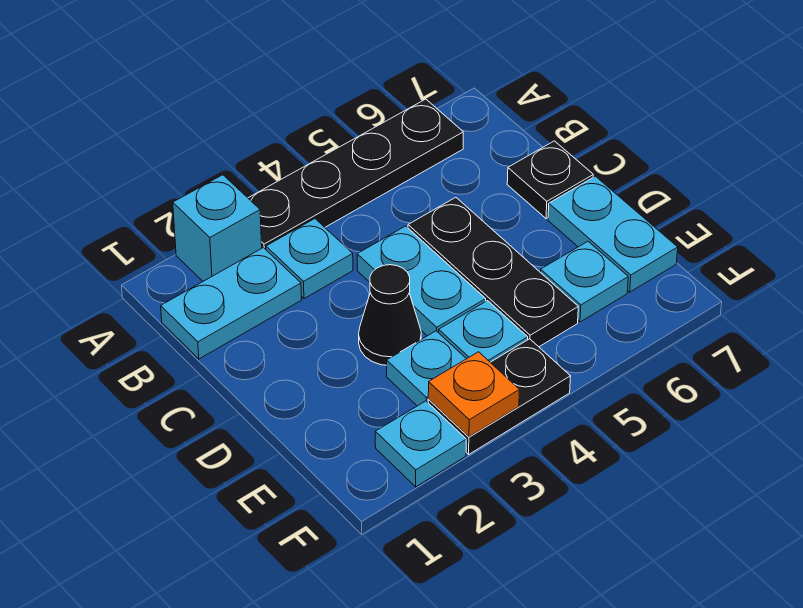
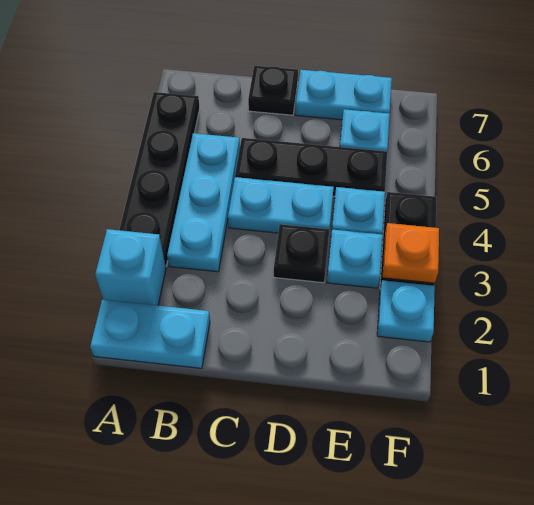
cyan 1x2 plate [161,248,302,359] -> cyan 1x2 plate turned to [90,300,210,368]
cyan 1x1 plate [266,219,353,299] -> cyan 1x3 plate [167,133,240,272]
black 1x1 cone [359,265,421,365] -> black 1x1 plate [274,224,329,283]

